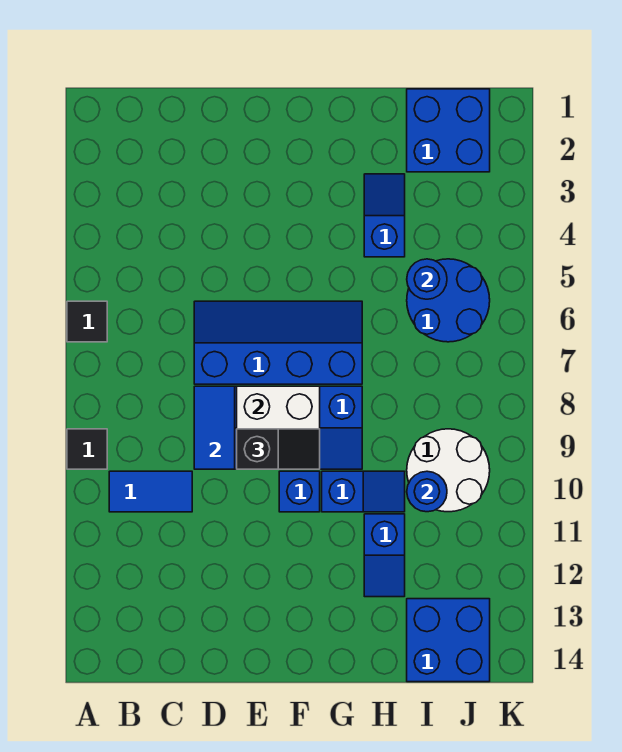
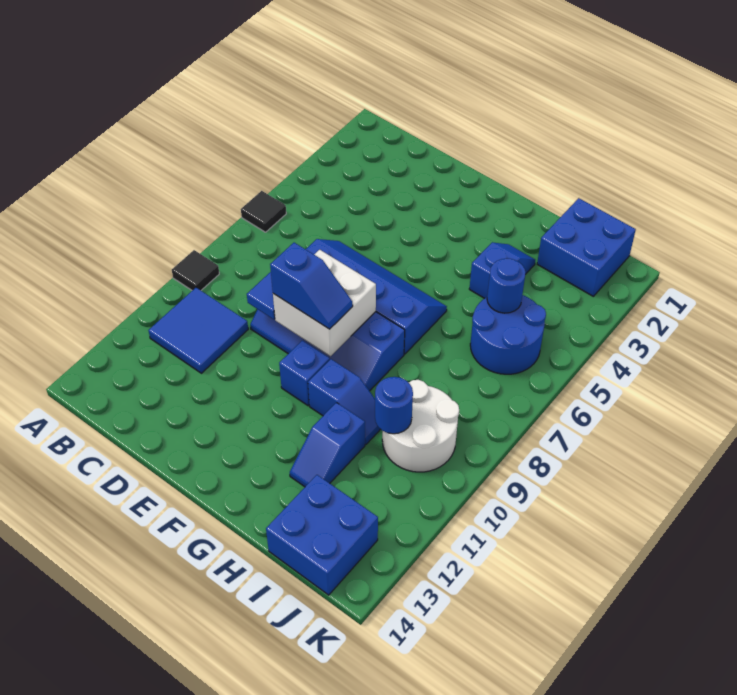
blue 1x2 tile [109,471,192,512] -> blue 2x2 tile [148,288,248,373]
black 1x2 slope [237,429,320,469] -> blue 1x2 slope [270,243,353,329]

